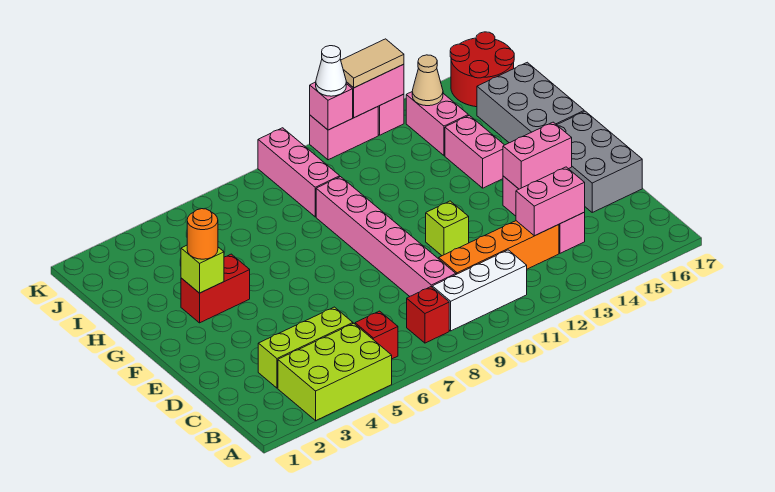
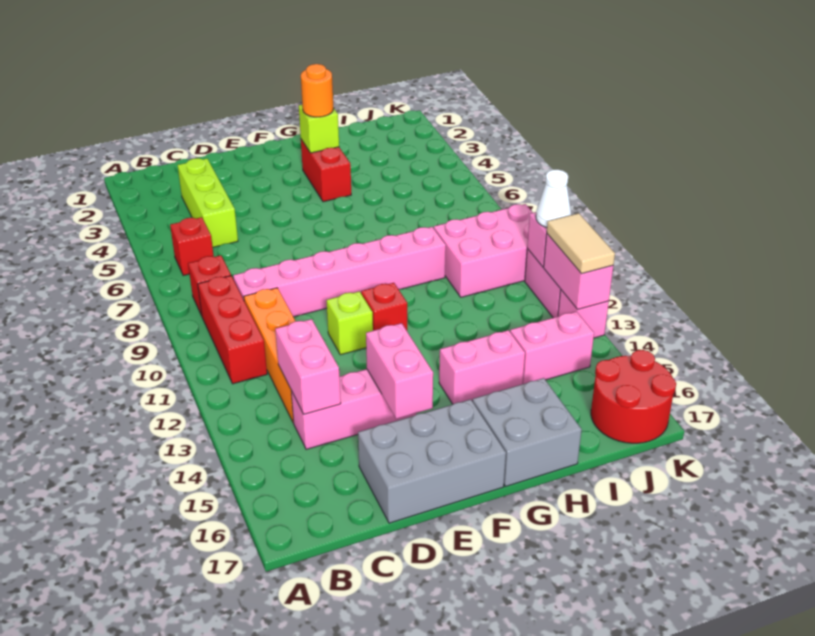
lime 2x3 brick [278,323,392,420] -> none
white 1x3 brick [432,250,527,331] -> red 1x3 brick [198,276,267,384]
none -> red 1x1 brick [361,283,407,331]
grey 2x3 brick [477,62,584,143] -> grey 2x2 brick [473,378,582,487]
pink 1x3 brick [258,128,340,217] -> pink 2x3 brick [434,204,533,297]
tan 1x1 cone [412,55,443,106] -> none

